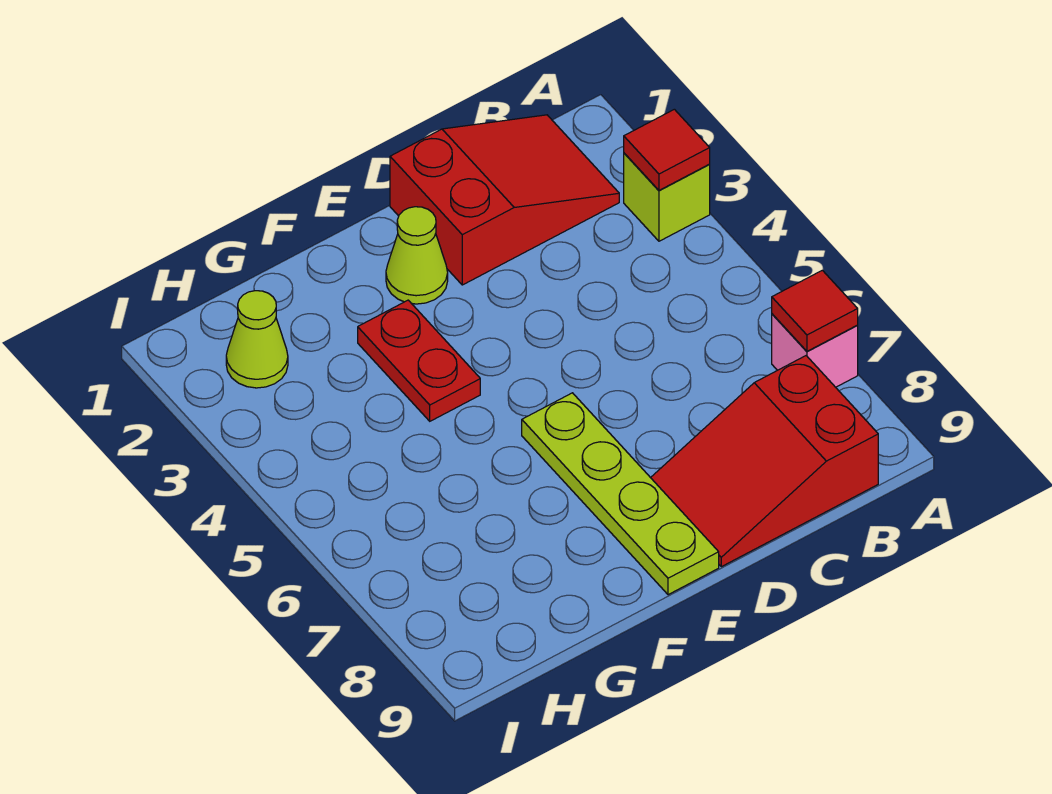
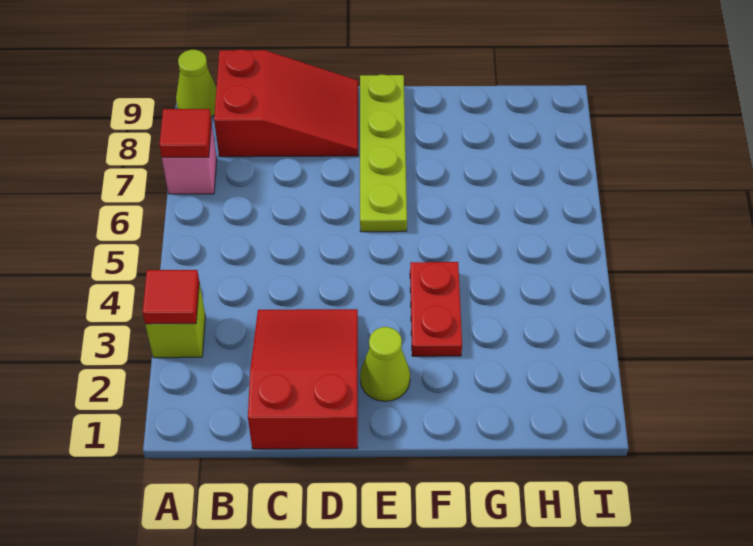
red 2x3 slope [390,115,619,285] -> red 2x3 slope turned to [248,309,358,449]
lime 1x1 cone [226,291,288,388] -> lime 1x1 cone moved to [176,50,216,117]

